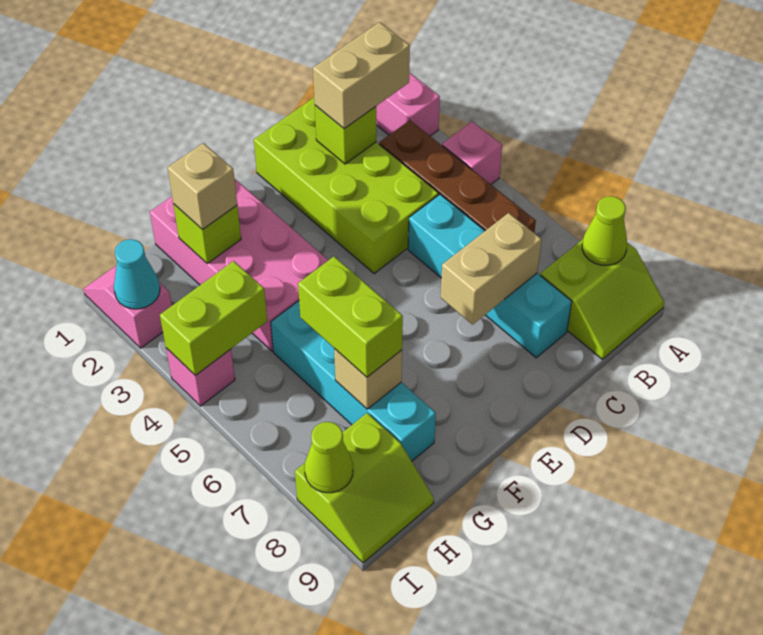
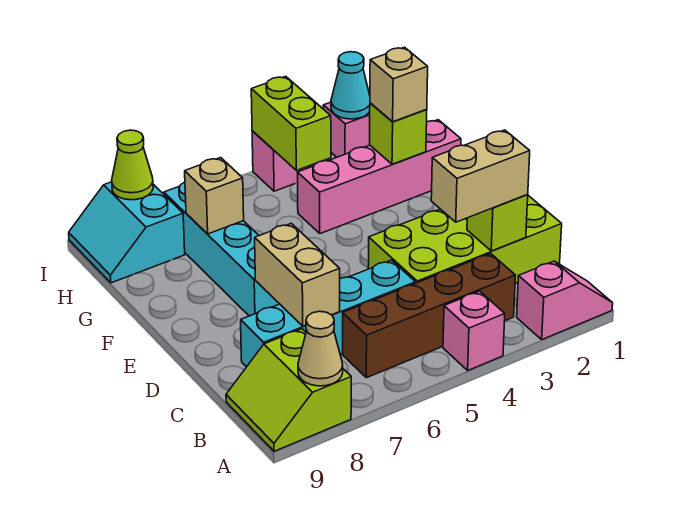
lime 1x1 cone [582,196,627,265] -> tan 1x1 cone [298,311,343,386]
tan 1x2 brick [313,22,410,129] -> tan 1x2 brick turned to [431,130,530,222]
pink 2x4 brick [150,178,328,351] -> pink 1x4 brick [297,120,461,234]
cyan 1x4 brick [271,301,436,461] -> cyan 1x4 brick turned to [164,182,279,316]
lime 1x2 brick [298,256,403,377] -> none
lime 2x2 slope [295,413,434,563] -> cyan 2x2 slope [69,182,185,283]

